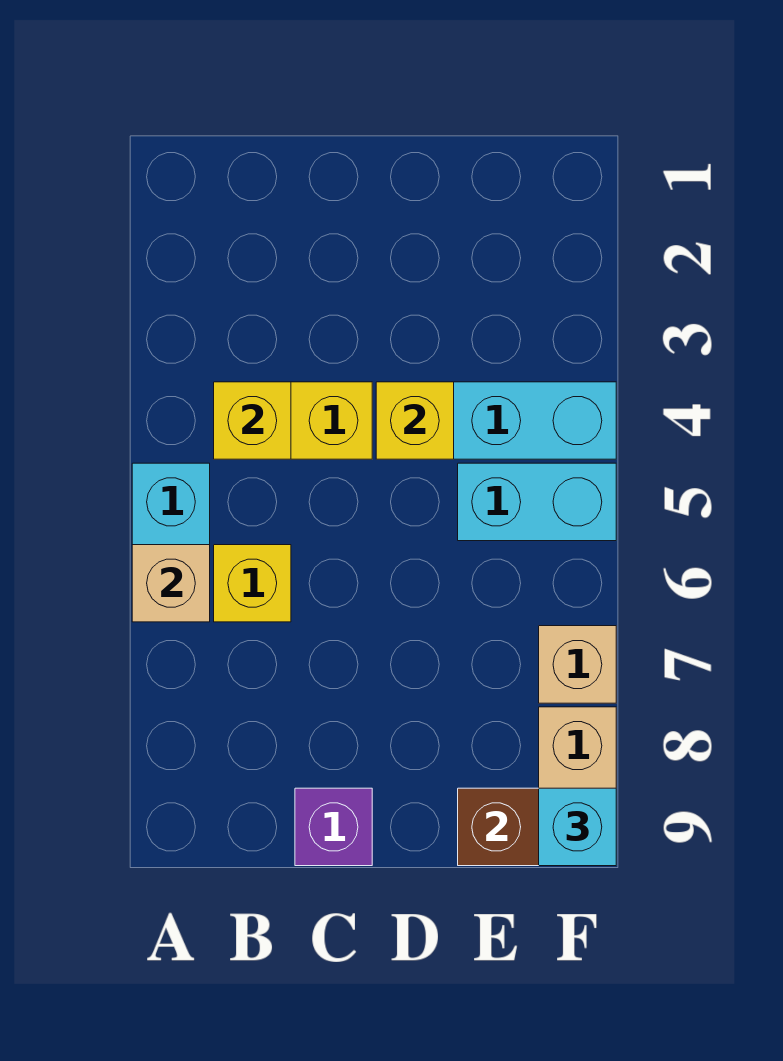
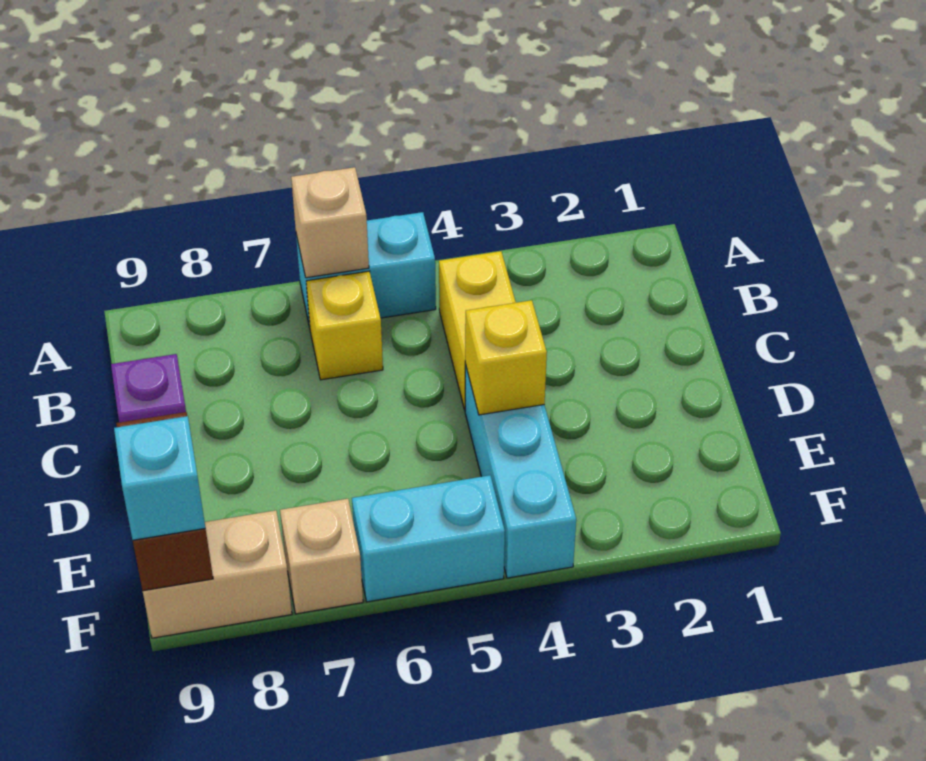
yellow 1x1 brick [214,382,291,459] -> none
cyan 1x2 brick [458,463,616,541] -> cyan 1x2 brick turned to [352,475,505,602]

